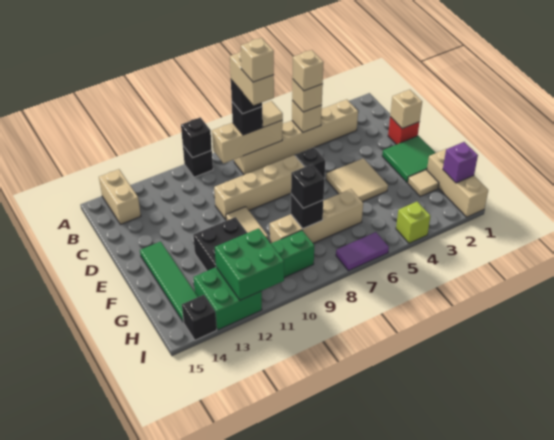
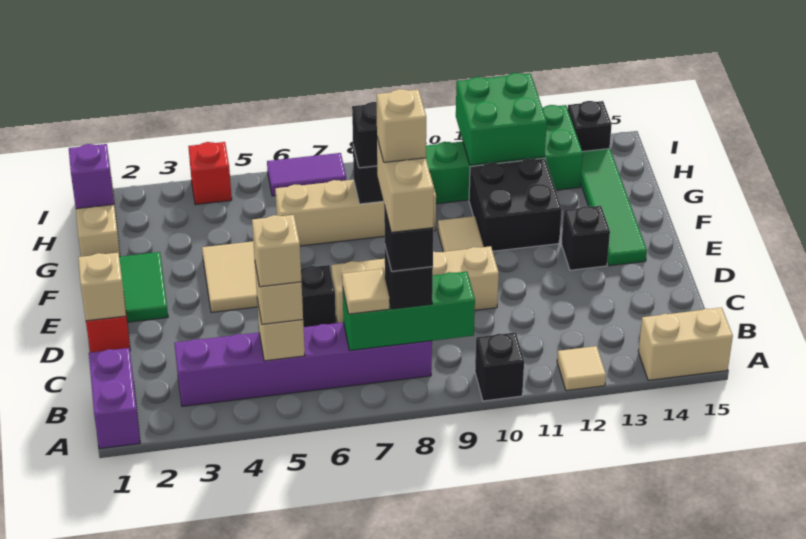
none -> purple 1x2 brick [89,348,140,449]
black 1x1 brick [181,117,212,158] -> black 1x1 brick moved to [562,206,610,270]
tan 1x2 brick [99,169,141,225] -> tan 1x2 brick turned to [638,308,733,380]
tan 1x6 brick [234,100,358,175] -> purple 1x6 brick [174,322,432,406]
tan 1x3 brick [212,120,283,163] -> green 1x3 brick [343,272,475,350]
tan 1x1 tile [408,170,439,196] -> tan 1x1 tile moved to [557,346,606,391]
lime 1x1 brick [396,202,431,243] -> red 1x1 brick [188,142,232,205]

